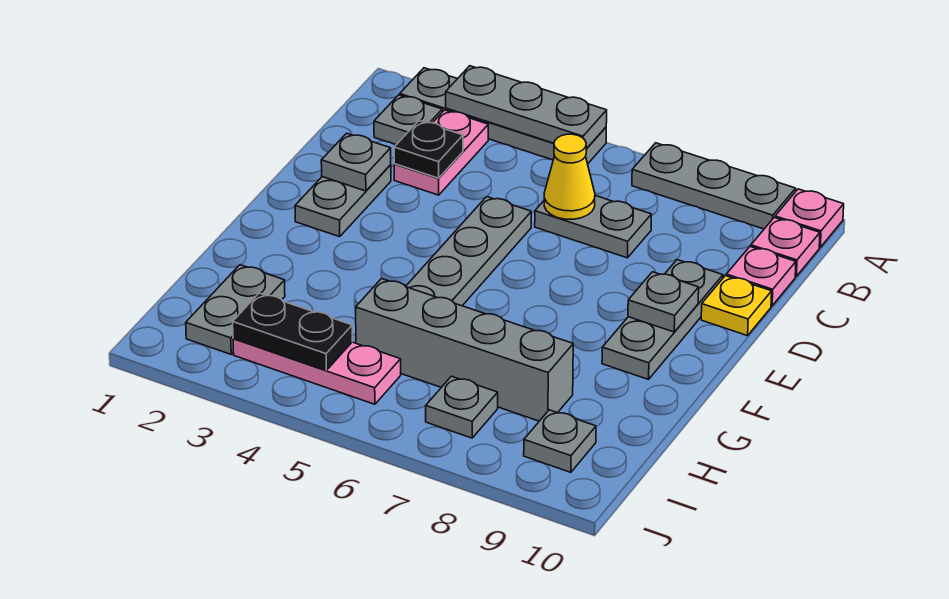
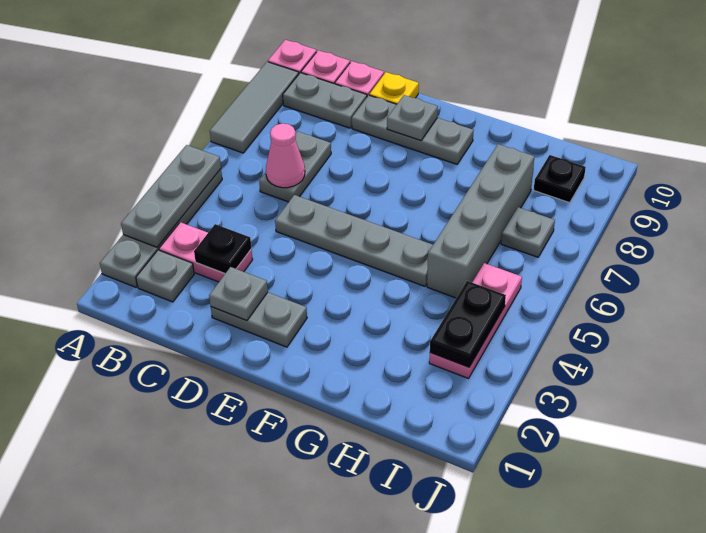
grey 1x3 plate [632,143,796,229] -> grey 1x3 tile [210,62,299,153]
yellow 1x1 cone [544,134,595,219] -> pink 1x1 cone [266,123,305,188]
grey 1x2 plate [186,265,285,354] -> grey 1x2 plate moved to [283,73,367,128]
grey 1x1 plate [524,410,596,472] -> black 1x1 plate [534,155,586,203]

